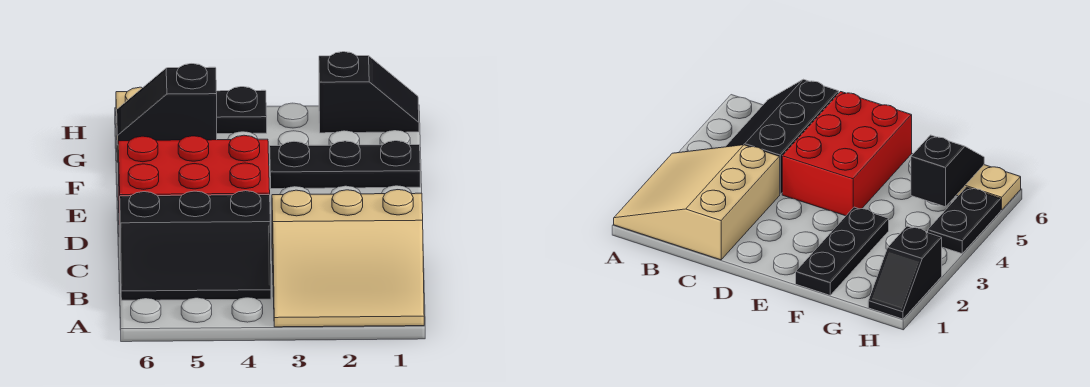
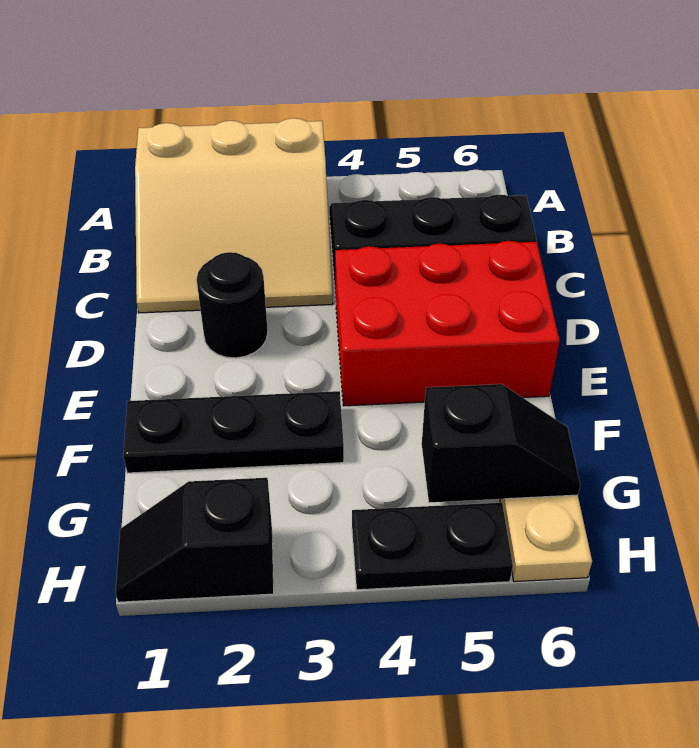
tan 3x3 slope [272,190,424,327] -> tan 3x3 slope turned to [135,118,333,313]
none -> black 1x1 round brick [197,252,268,358]

